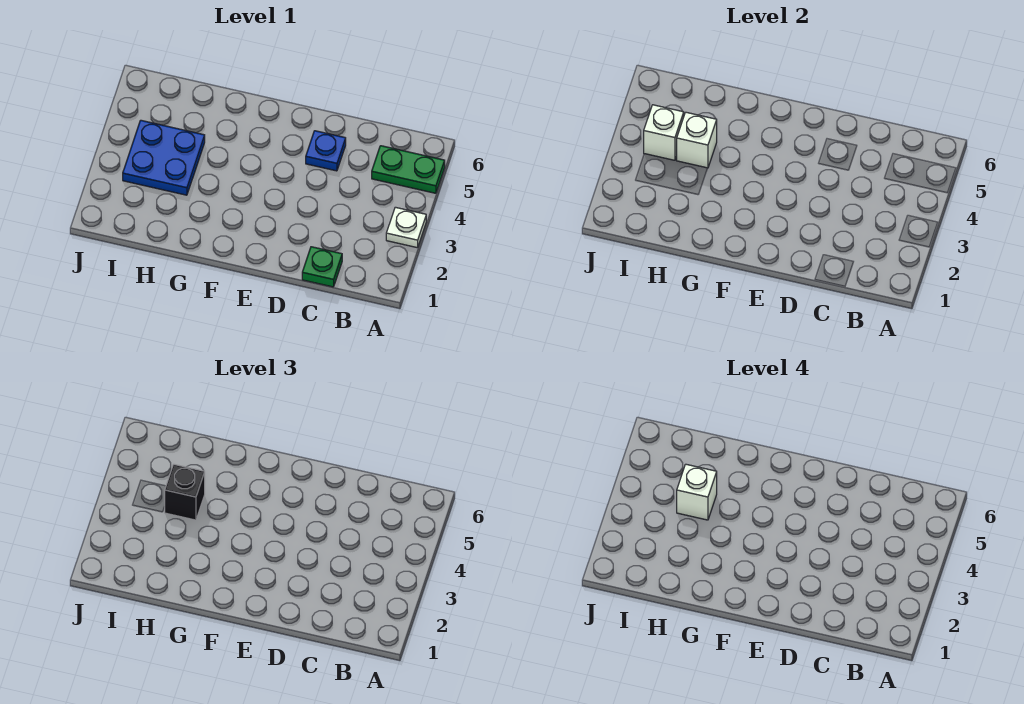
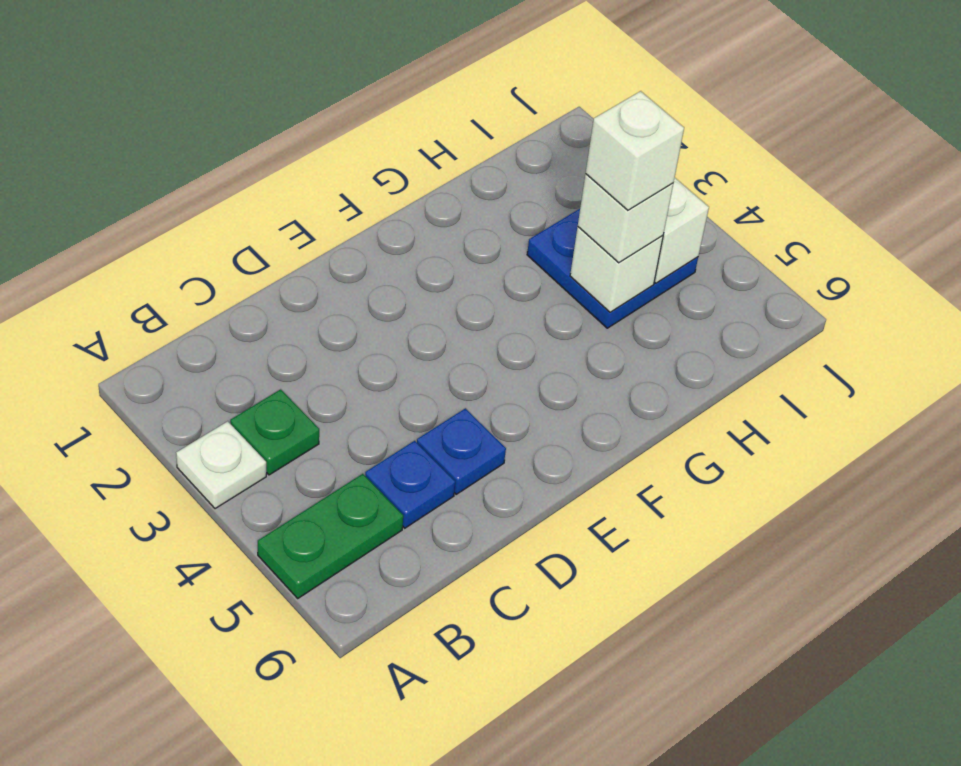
green 1x1 plate [302,247,342,287] -> green 1x1 plate moved to [230,389,319,475]
none -> blue 1x1 plate [365,441,455,528]
black 1x1 brick [165,464,205,520] -> white 1x1 brick [578,174,673,263]

